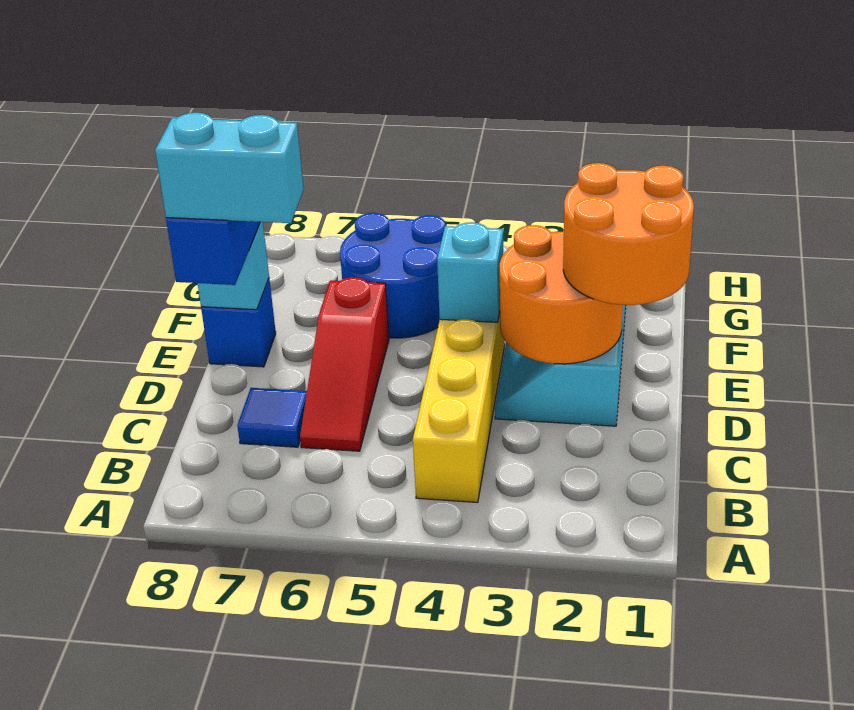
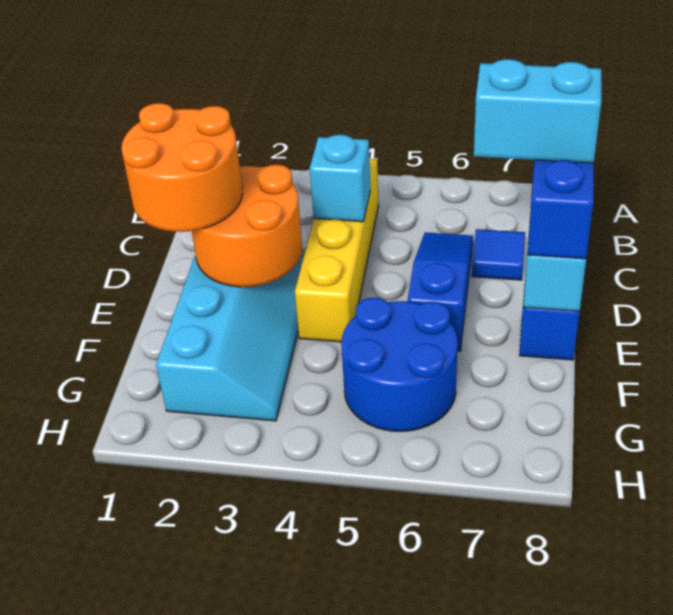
red 1x3 slope [300,278,389,451] -> blue 1x3 slope [408,232,473,351]
cyan 1x1 brick [437,222,503,322] -> cyan 1x1 brick moved to [310,135,370,222]

